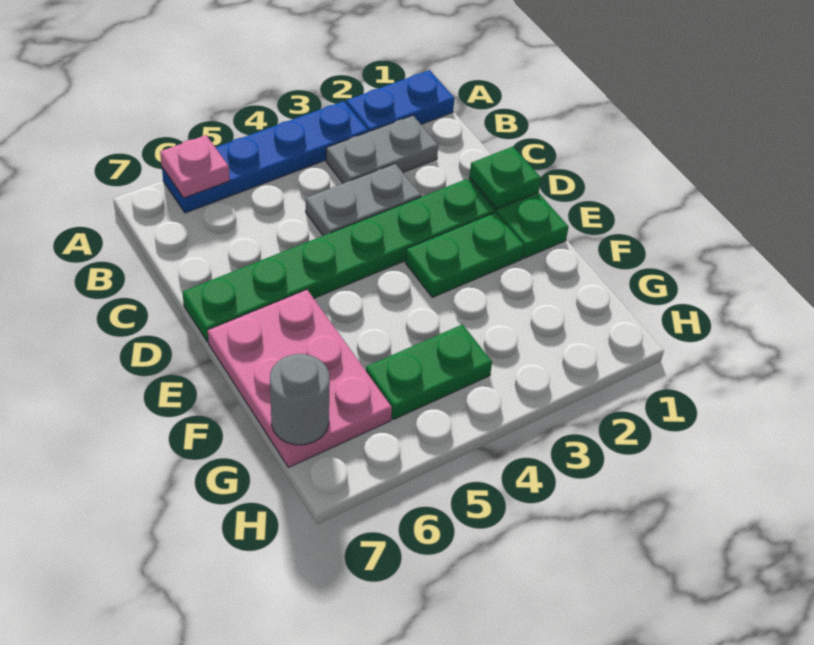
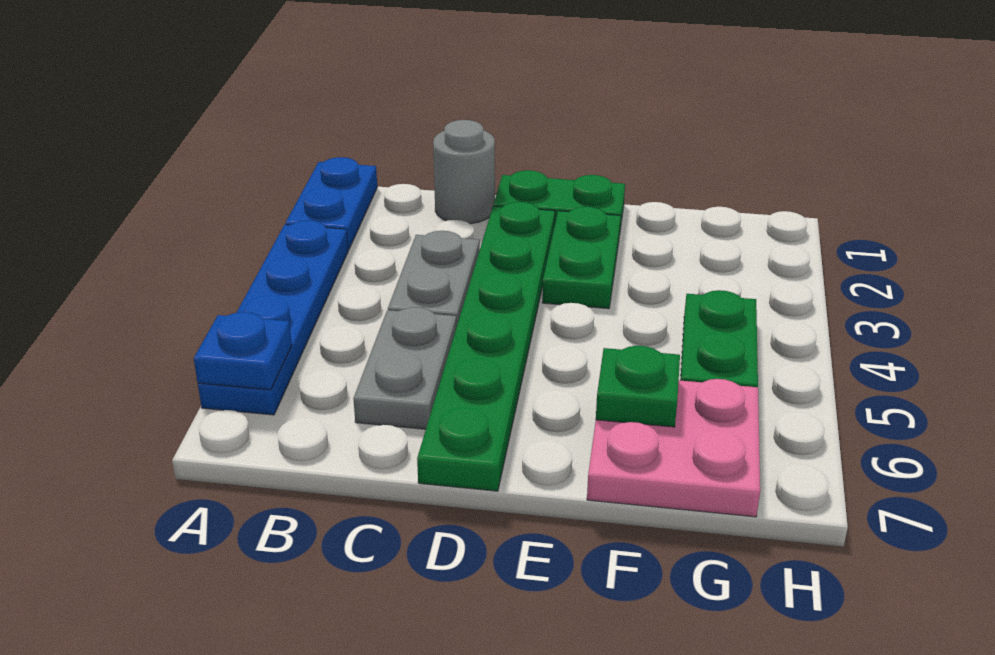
pink 1x1 plate [160,135,230,198] -> blue 1x1 plate [194,312,292,390]
grey 1x2 plate [326,116,438,183] -> grey 1x2 plate moved to [353,307,457,429]
green 1x1 plate [469,147,541,209] -> green 1x1 plate moved to [596,346,680,427]
pink 2x3 plate [208,290,392,467] -> pink 2x2 plate [587,379,760,517]
grey 1x1 round brick [270,354,330,445] -> grey 1x1 round brick moved to [433,120,495,224]

